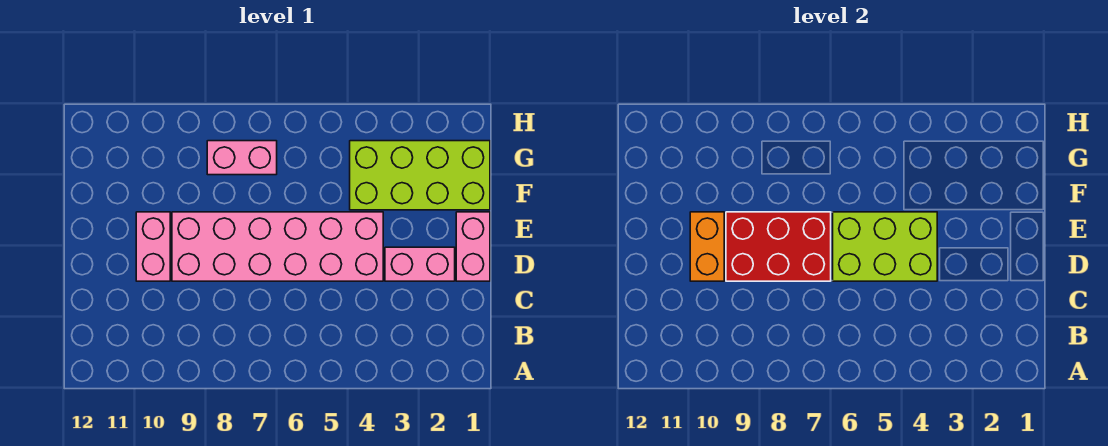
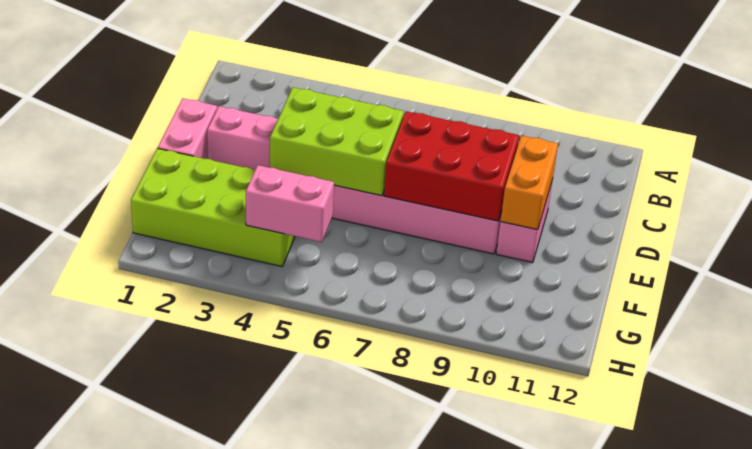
pink 1x2 brick [207,141,277,175] -> pink 1x2 brick moved to [246,165,334,242]

